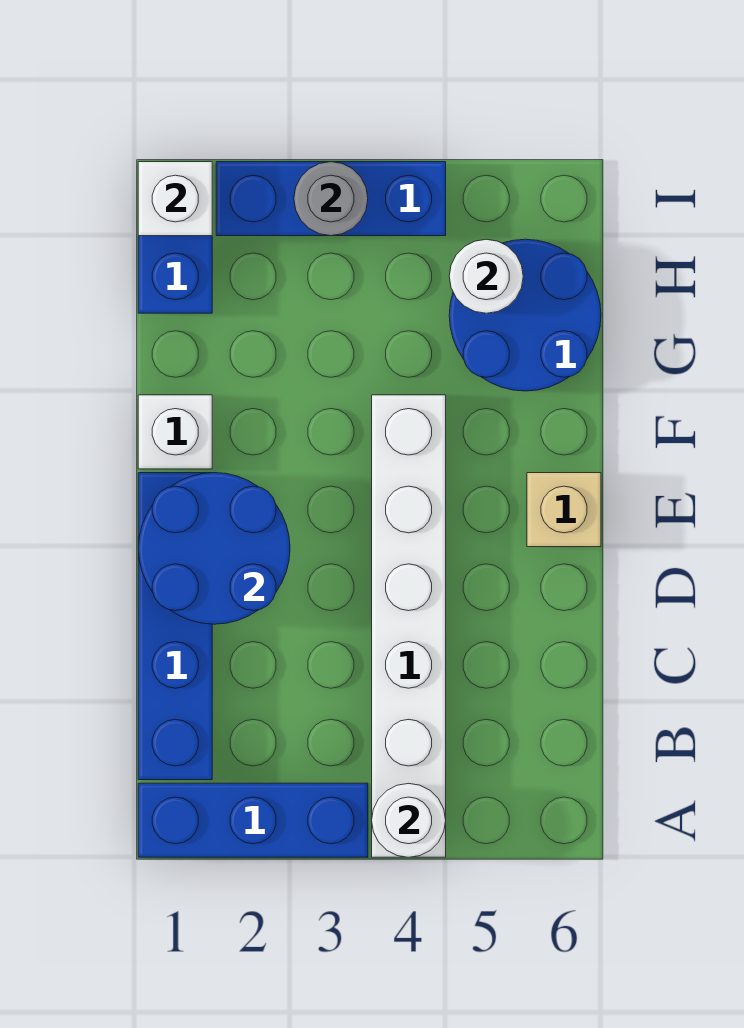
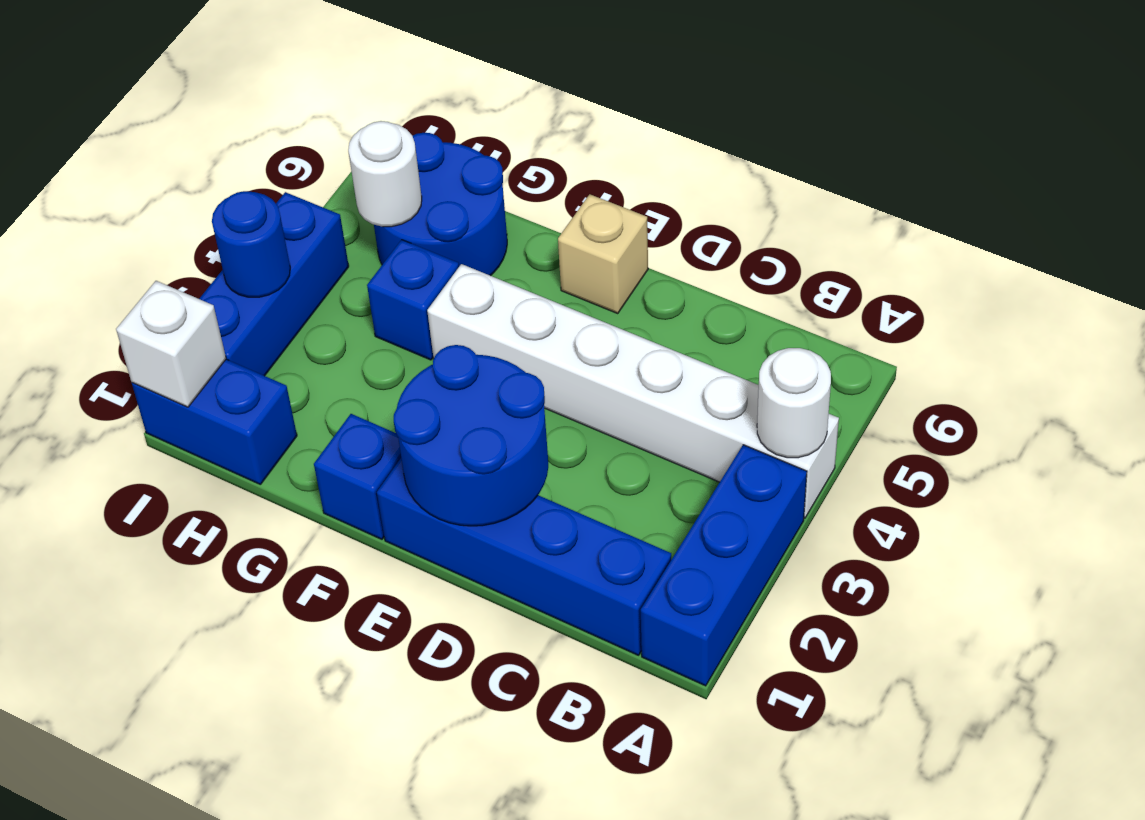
white 1x1 brick [138,395,212,469] -> blue 1x1 brick [314,414,401,539]
none -> blue 1x1 brick [367,240,459,360]
grey 1x1 round brick [294,162,368,236] -> blue 1x1 round brick [212,191,290,297]

